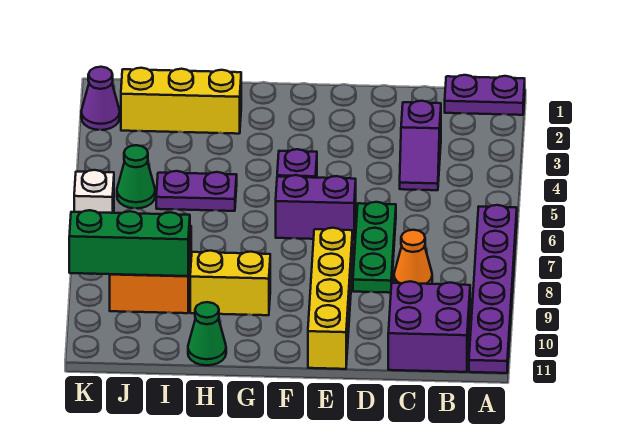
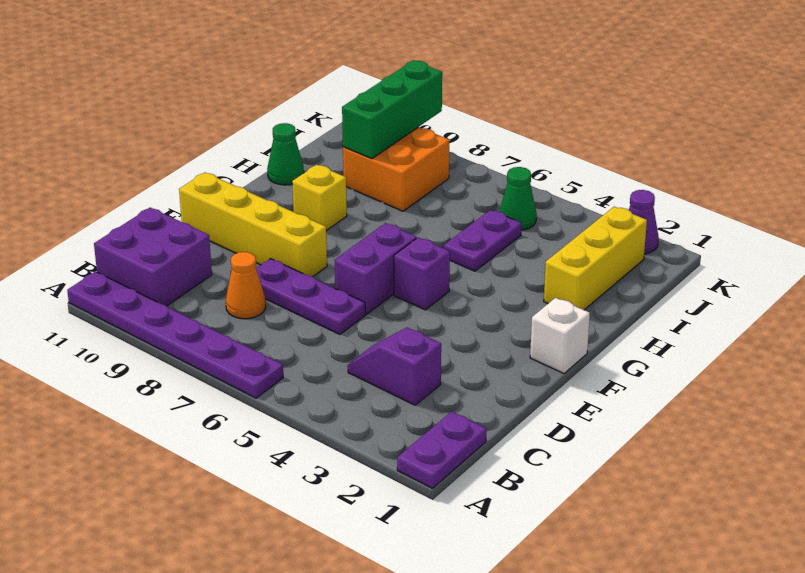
green 1x3 plate [353,202,396,293] -> purple 1x3 plate [256,259,365,334]
yellow 1x2 brick [190,251,270,315] -> yellow 1x1 brick [292,165,347,231]
white 1x1 brick [74,170,114,213] -> white 1x1 brick moved to [530,298,590,373]

